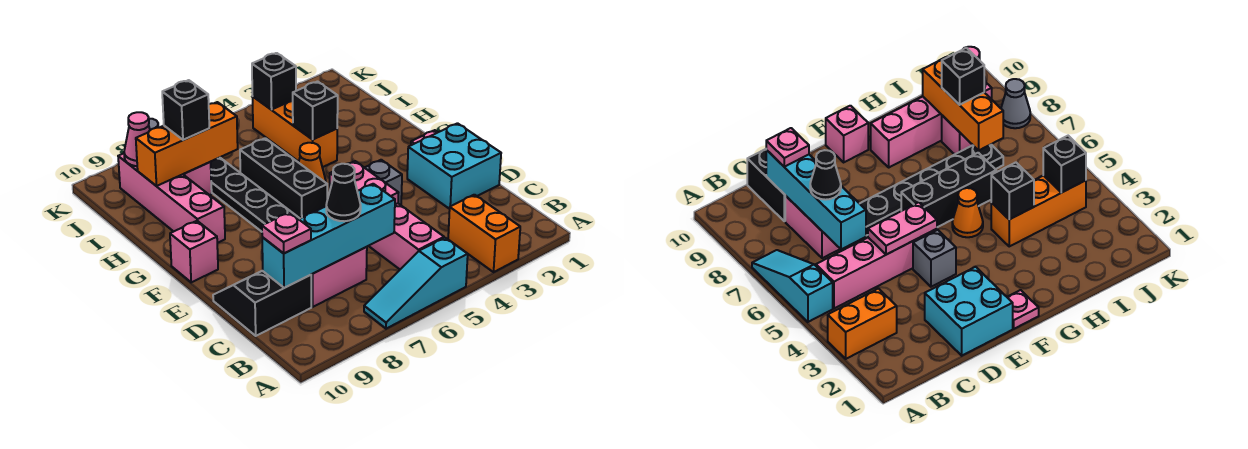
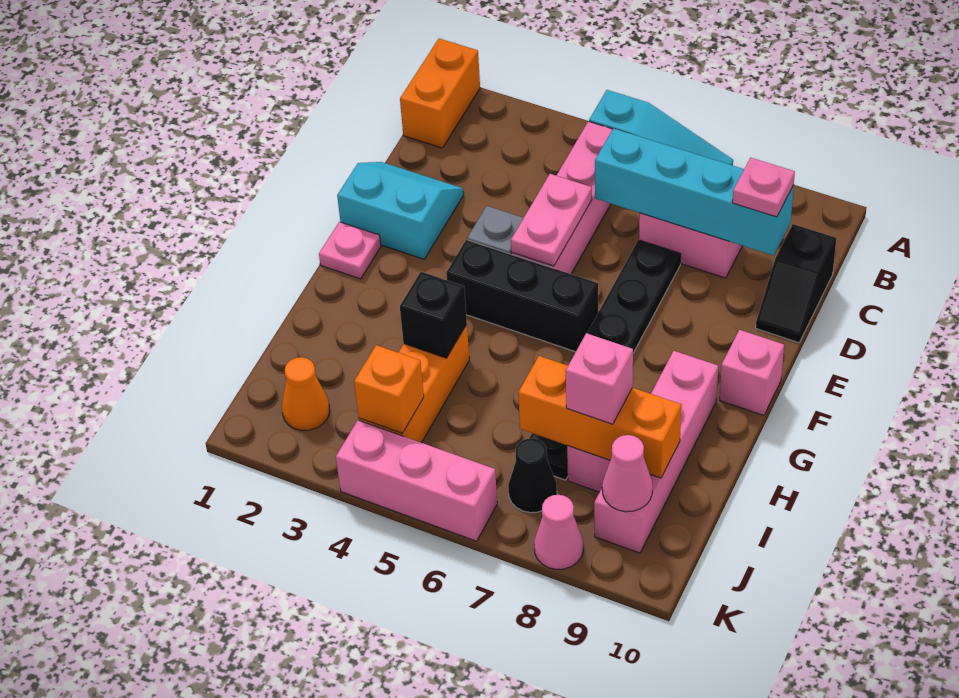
orange 1x2 brick [448,195,520,272] -> orange 1x2 brick moved to [400,39,480,148]
black 1x1 cone [326,164,361,221] -> black 1x1 cone moved to [508,438,557,513]
black 2x2 slope [213,271,311,336] -> black 1x2 slope [756,224,836,343]
cyan 2x2 brick [407,123,501,209] -> cyan 2x2 slope [337,162,464,259]
black 1x3 brick [240,138,327,219] -> black 1x3 brick turned to [446,240,598,352]
orange 1x1 cone [299,143,326,182] -> orange 1x1 cone moved to [282,357,329,431]
black 1x1 brick [162,80,209,140] -> pink 1x1 brick [566,333,633,424]
black 1x1 brick [252,53,296,110] -> orange 1x1 brick [354,345,424,433]
none -> pink 1x3 brick [336,420,497,541]
grey 1x1 cone [1001,79,1030,128] -> pink 1x1 cone [534,495,583,569]

